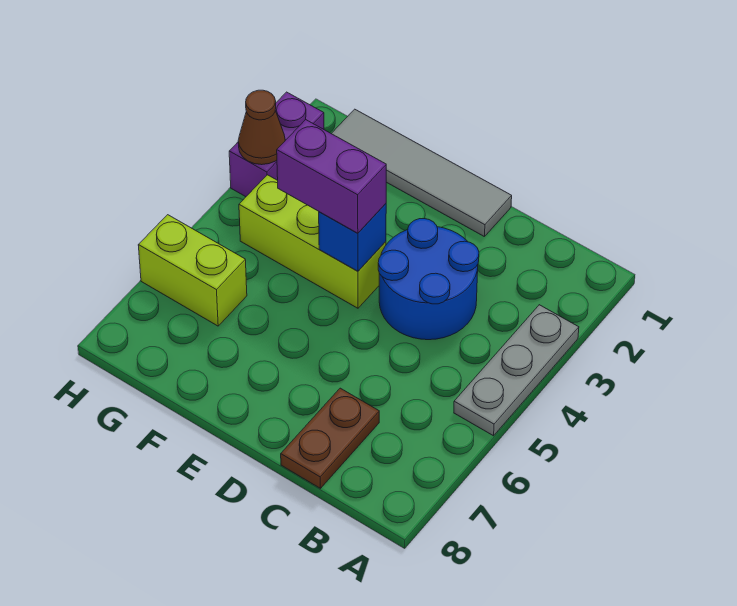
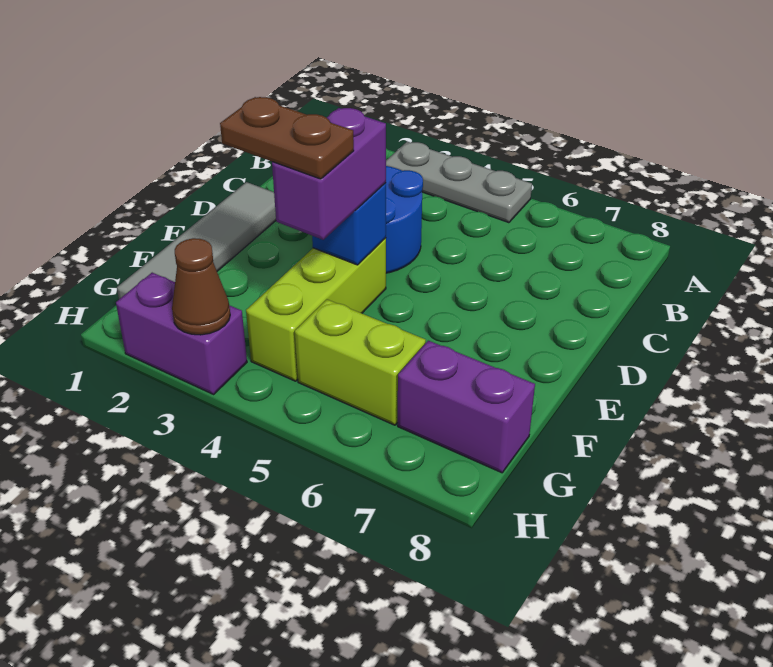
brown 1x2 plate [281,388,379,488] -> brown 1x2 plate moved to [220,97,354,179]
lime 1x2 brick [138,215,247,326] -> lime 1x2 brick turned to [295,299,426,425]
none -> purple 1x2 brick [398,341,535,473]

